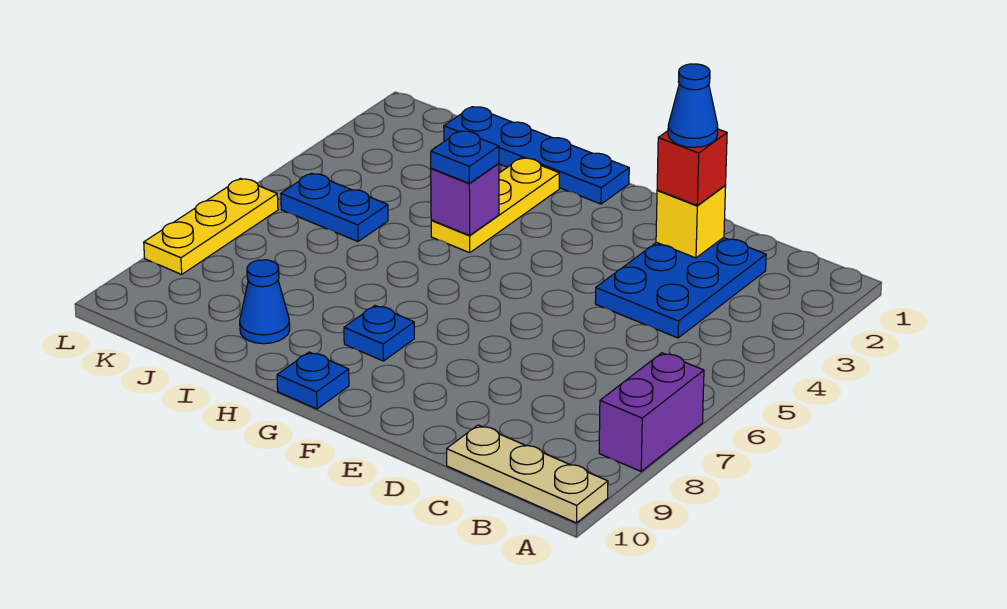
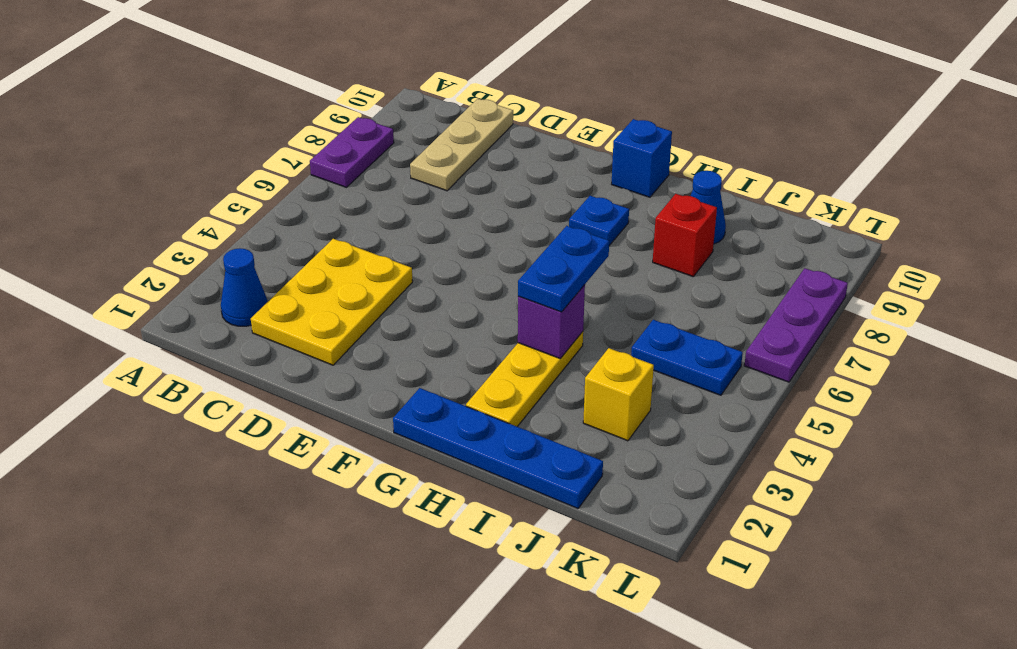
purple 1x2 brick [599,353,704,471] -> purple 1x2 plate [310,117,394,187]
tan 1x3 plate [447,425,608,523] -> tan 1x3 plate turned to [410,99,513,191]
blue 2x3 plate [595,237,766,338] -> yellow 2x3 plate [251,239,413,365]
yellow 1x1 brick [656,186,726,258] -> yellow 1x1 brick moved to [583,348,654,441]
red 1x1 brick [657,129,727,205] -> red 1x1 brick moved to [653,194,717,277]
blue 1x1 cone [668,64,718,147] -> blue 1x1 cone moved to [221,248,268,326]
blue 1x1 plate [277,352,349,409] -> blue 1x1 brick [612,119,672,197]
blue 1x1 plate [431,131,499,183] -> blue 1x2 plate [518,226,609,312]
yellow 1x3 plate [144,179,278,274] -> purple 1x3 plate [744,268,848,382]

